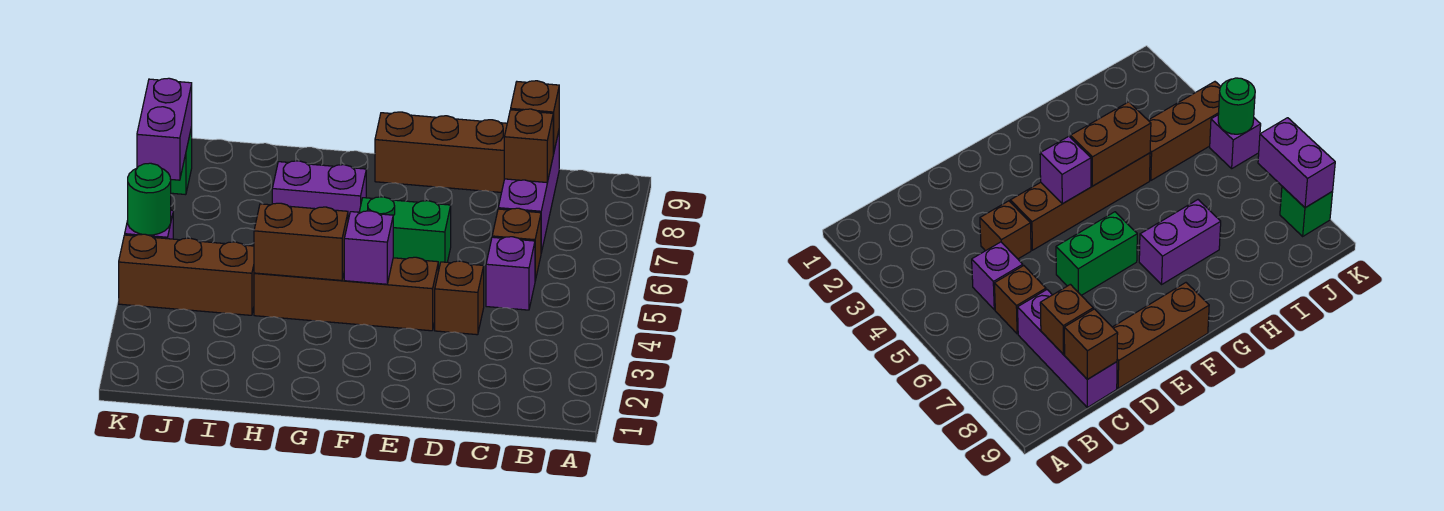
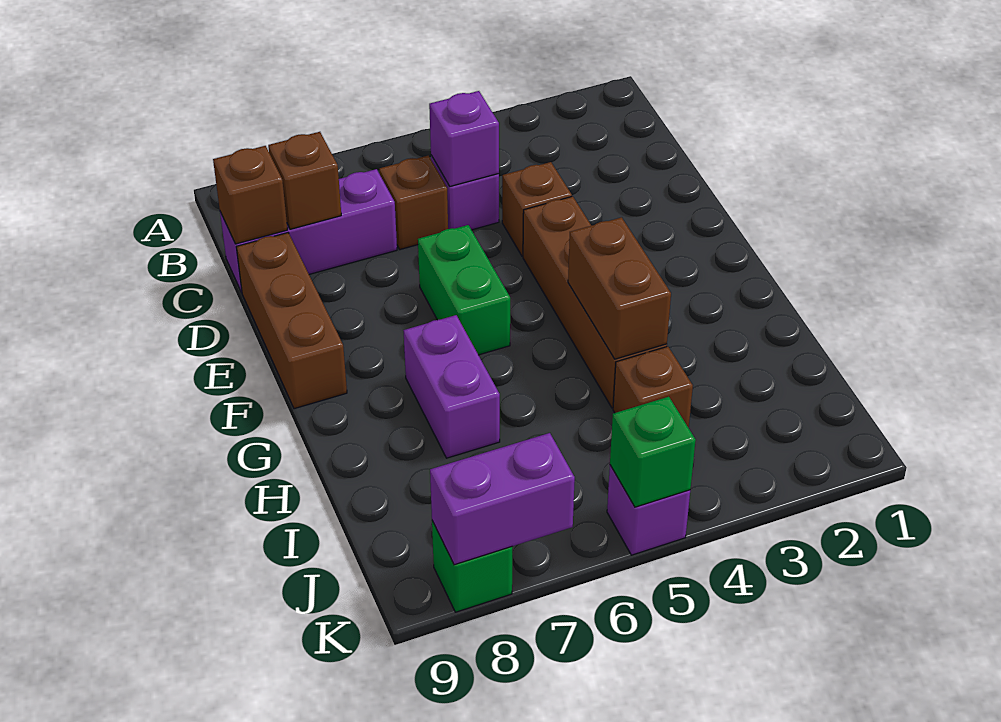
purple 1x1 brick [344,211,393,284] -> purple 1x1 brick moved to [429,91,499,186]
brown 1x3 brick [119,234,254,315] -> brown 1x1 brick [613,346,693,428]
green 1x1 round brick [128,163,171,235] -> green 1x1 brick [610,397,696,507]

